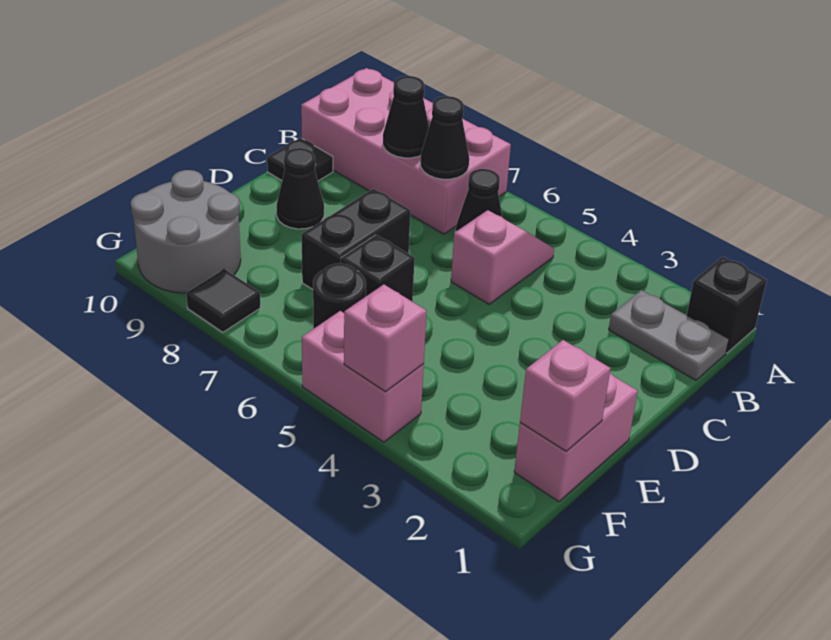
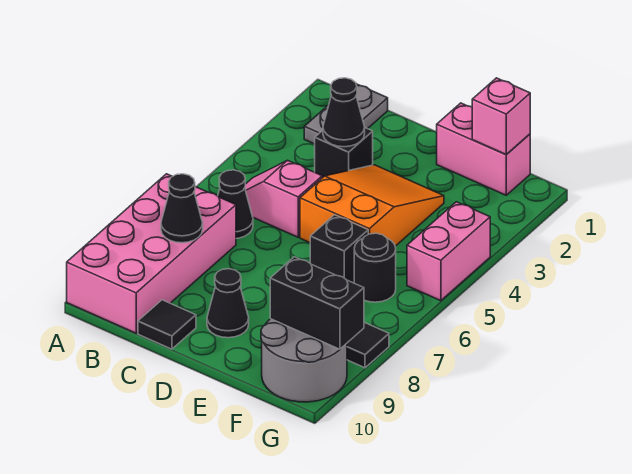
black 1x1 brick [687,257,767,353] -> black 1x1 brick moved to [315,128,373,178]
black 1x1 cone [420,96,469,179] -> black 1x1 cone moved to [323,78,365,147]
black 1x1 plate [267,138,333,181] -> black 1x1 tile [138,300,196,349]
none -> orange 2x3 slope [300,165,444,246]
black 1x2 brick [302,189,410,289] -> black 1x2 brick moved to [270,257,364,349]
pink 1x1 brick [344,285,427,392] -> none

